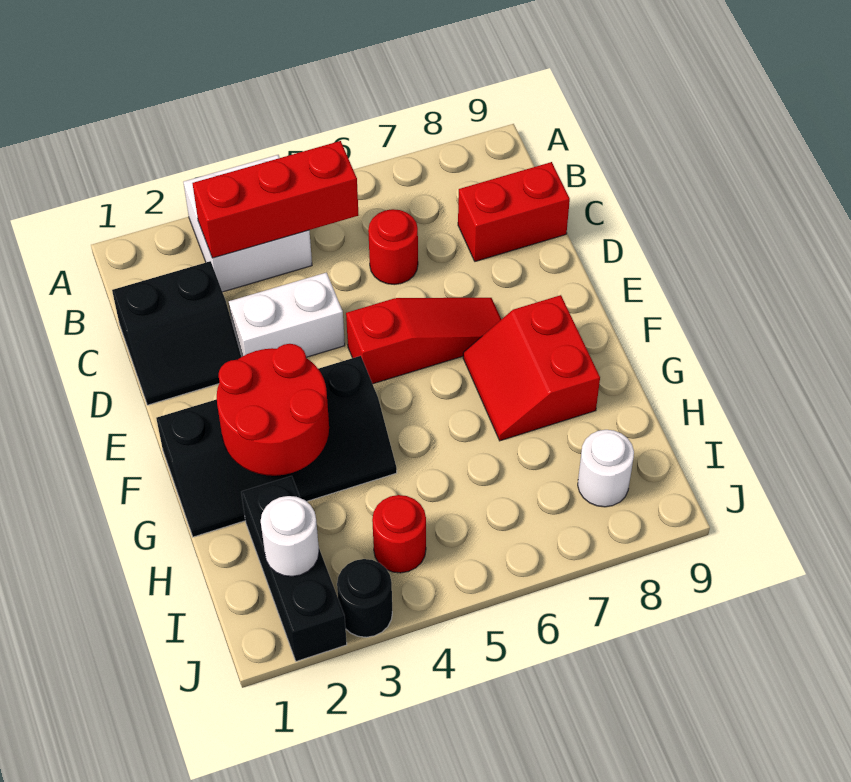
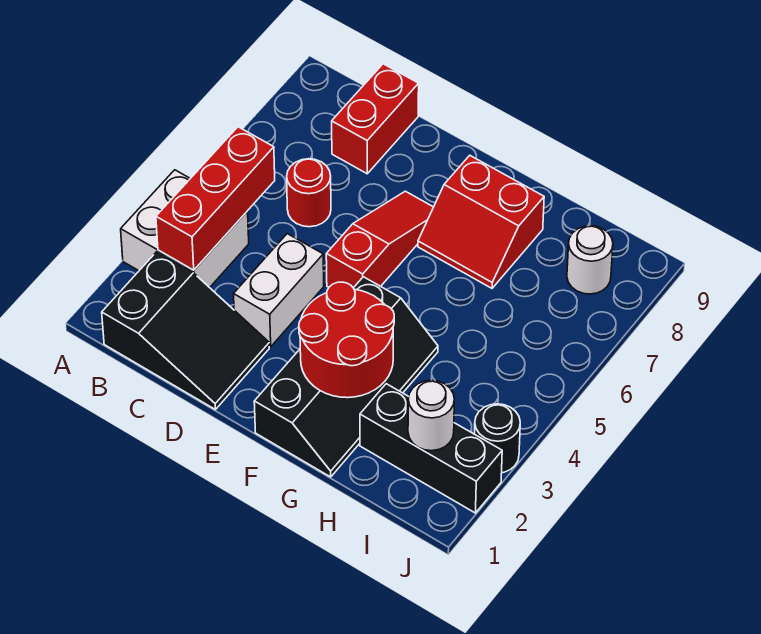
black 2x2 slope [112,261,241,405] -> black 2x3 slope [102,252,269,409]
red 1x1 round brick [372,495,426,573] -> none

